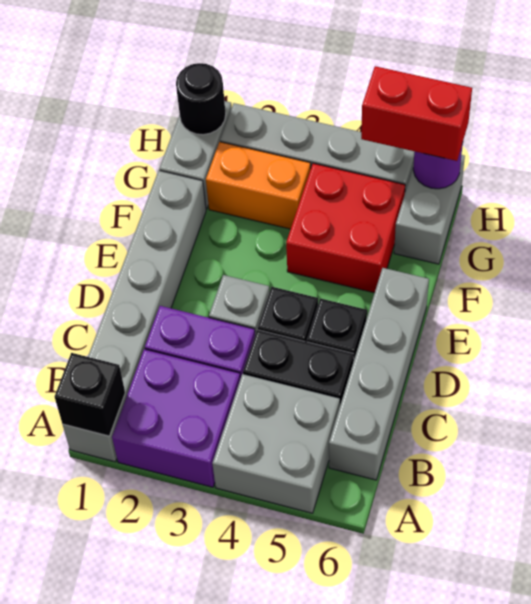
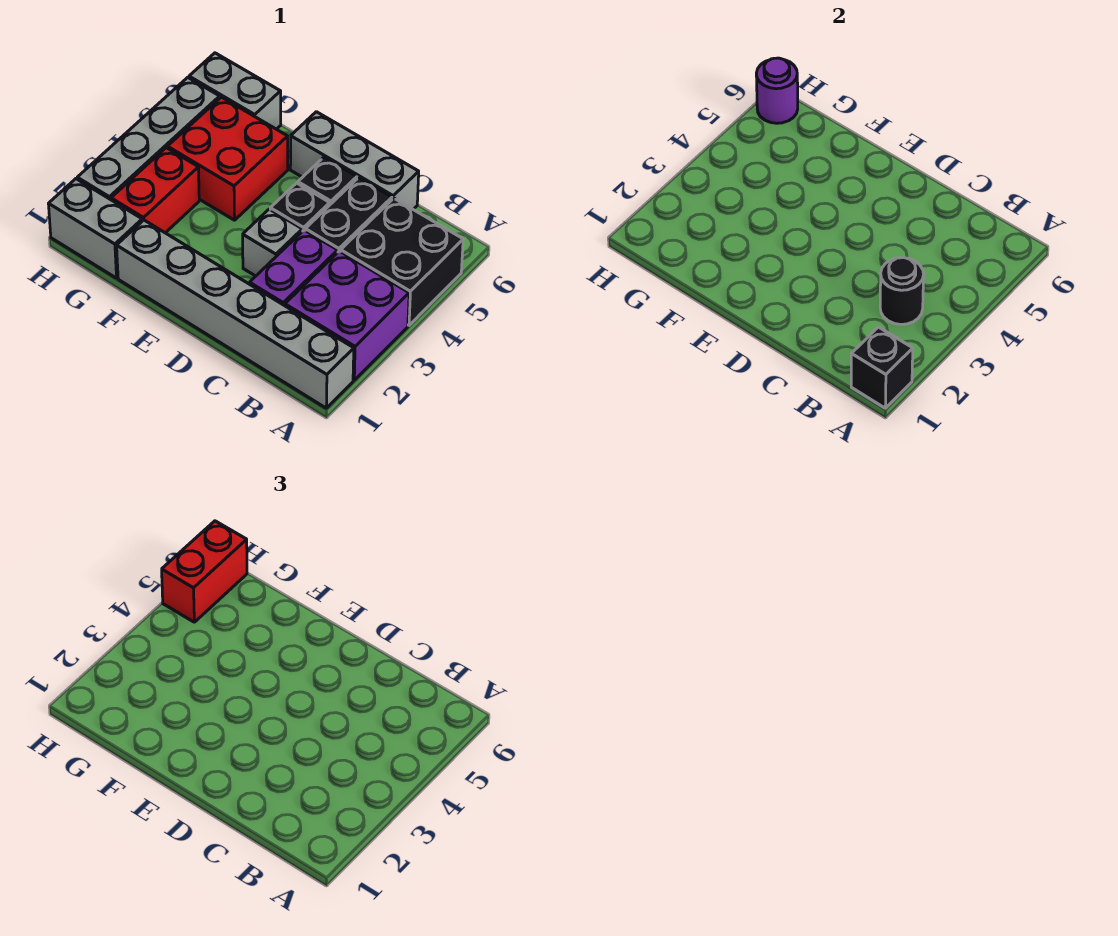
grey 2x2 brick [212,374,340,513] -> black 2x2 brick [341,198,463,325]
grey 1x4 brick [329,268,429,480] -> grey 1x3 brick [290,112,419,209]
orange 1x2 brick [206,142,311,229] -> red 1x2 brick [111,148,199,233]
black 1x1 round brick [176,63,226,135] -> black 1x1 round brick moved to [880,258,924,324]

